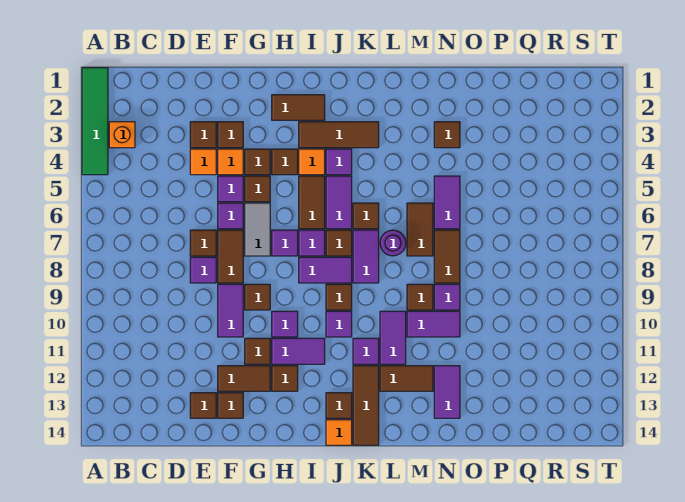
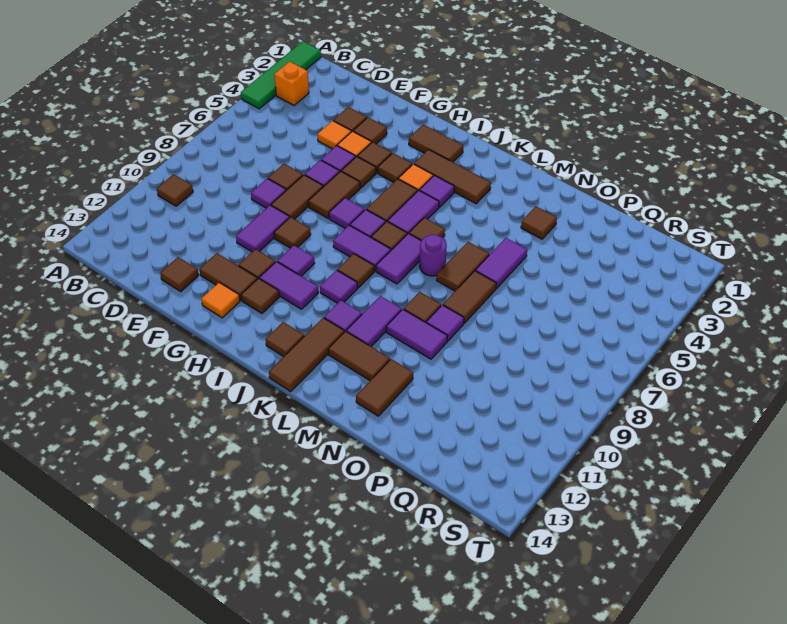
brown 1x1 tile [218,393,243,418] -> brown 1x1 tile moved to [157,174,193,206]
grey 1x2 tile [245,203,270,256] -> brown 1x2 tile [308,171,360,218]
orange 1x1 tile [326,420,352,445] -> orange 1x1 tile moved to [201,282,240,318]
purple 1x2 tile [434,366,460,418] -> brown 1x2 tile [356,359,413,416]

